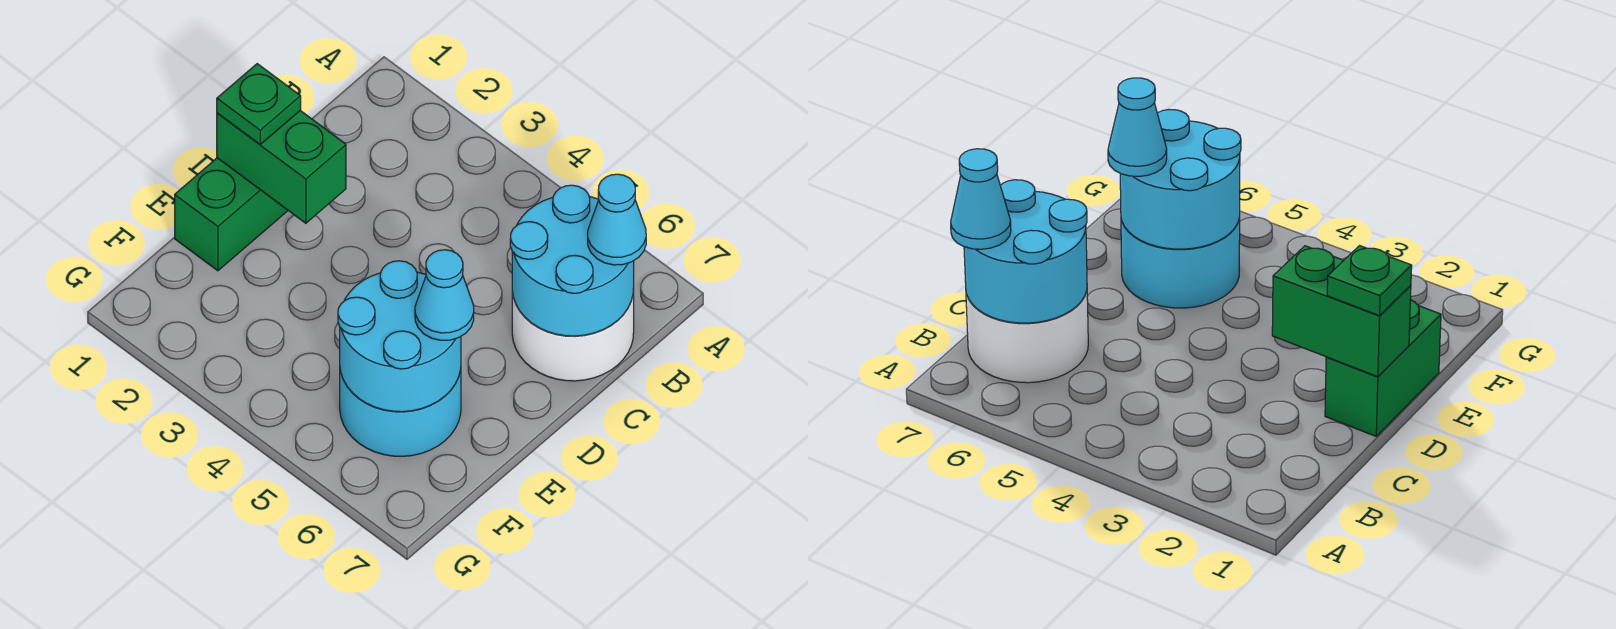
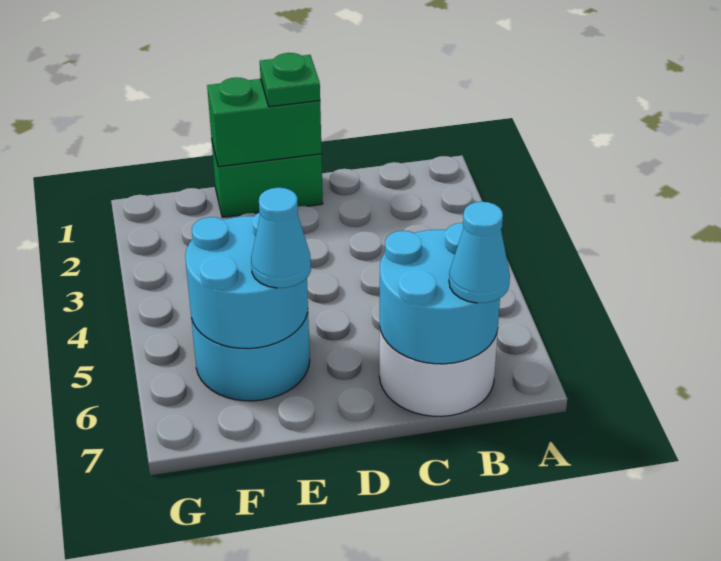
green 1x2 brick [217,111,346,223] -> green 1x2 brick turned to [207,77,322,167]

